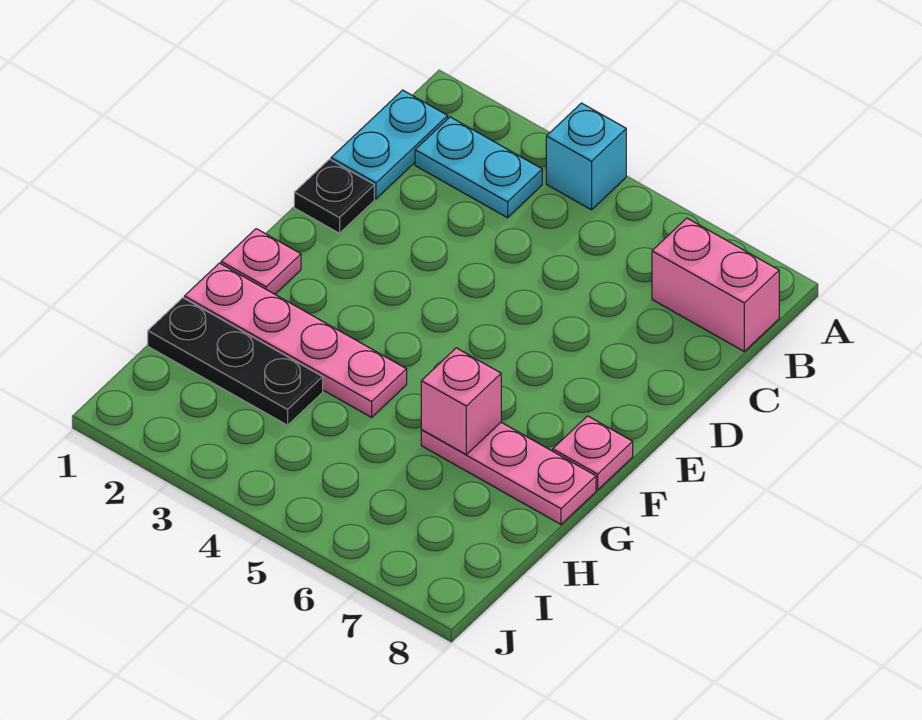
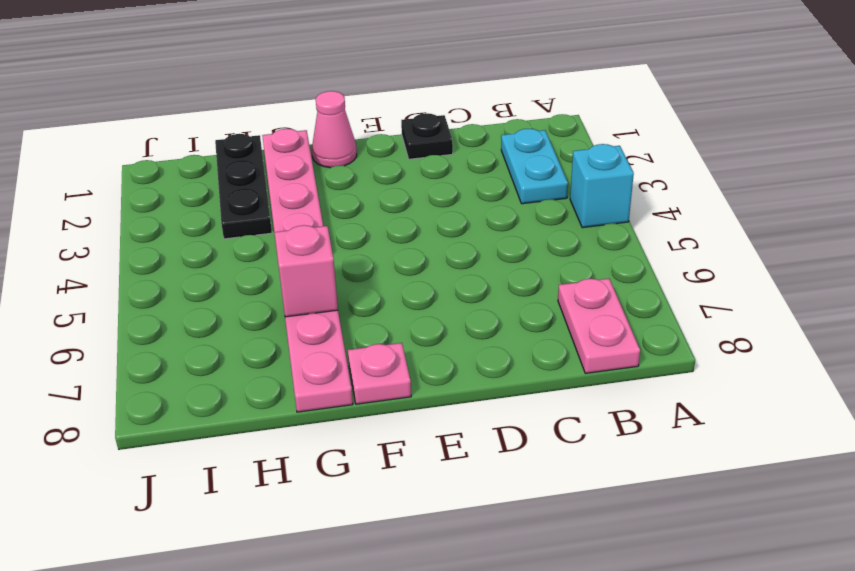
cyan 1x2 plate [331,90,448,199] -> none
pink 1x2 brick [652,218,779,351] -> pink 1x2 plate [558,279,640,373]
pink 1x1 plate [221,229,301,294] -> pink 1x1 cone [312,91,357,168]

